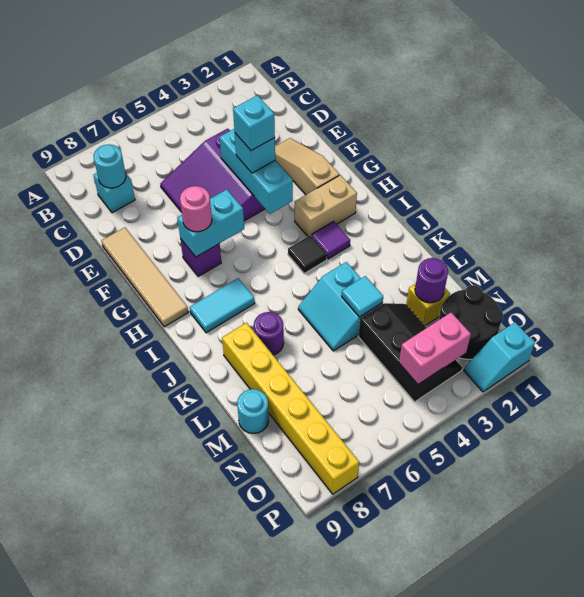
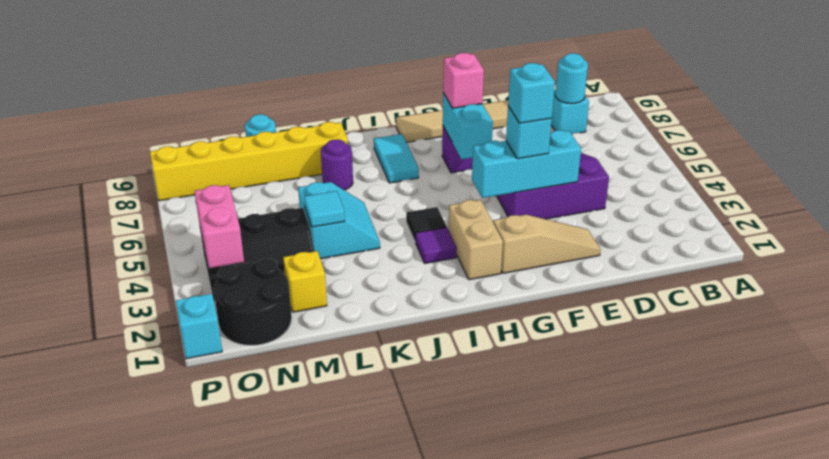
pink 1x1 round brick [180,186,212,232] -> pink 1x1 brick [443,53,484,108]
cyan 2x2 slope [298,262,383,351] -> cyan 2x2 slope turned to [298,182,380,259]
purple 1x1 round brick [415,258,448,303] -> none

